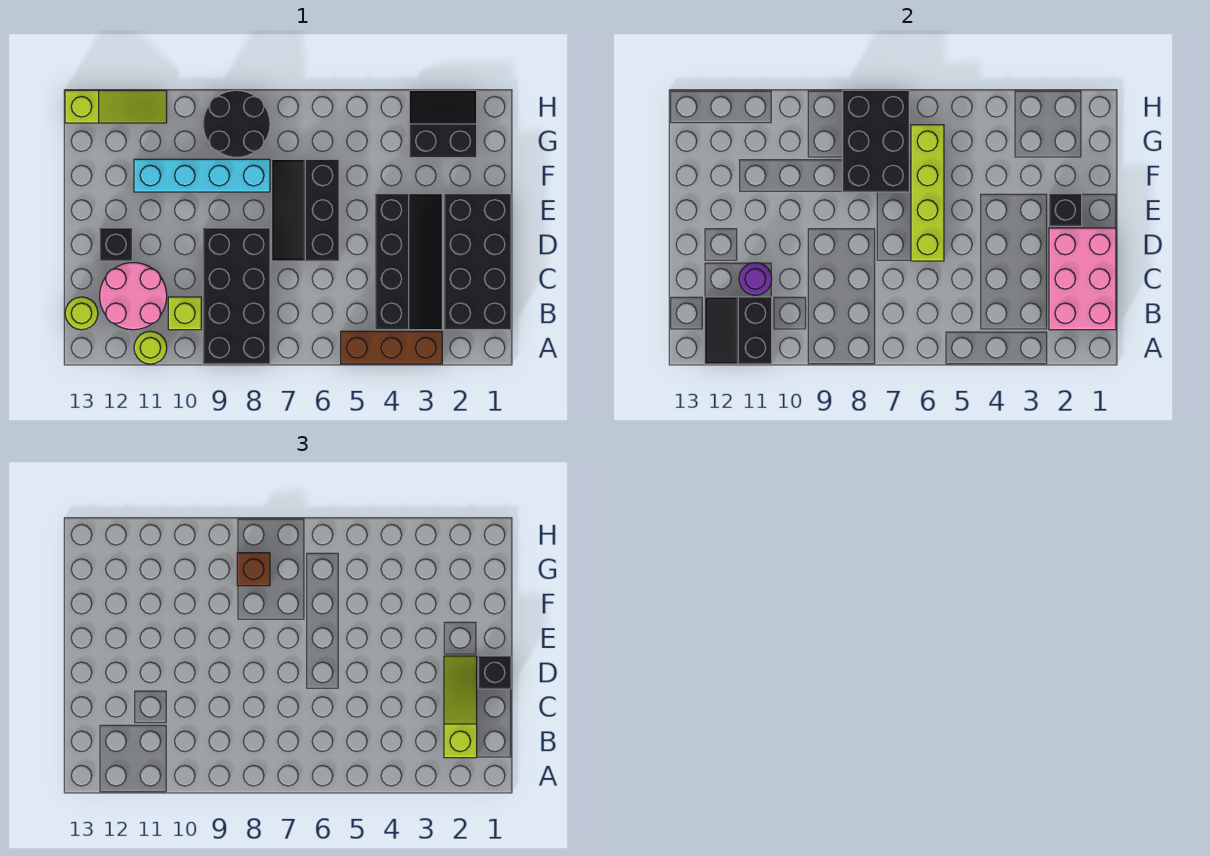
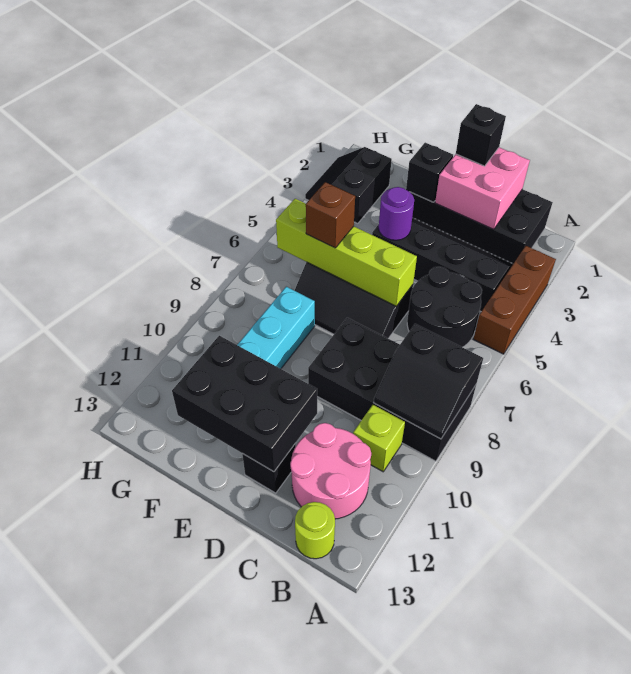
lime 1x1 round brick [134,331,167,364] -> none
black 2x2 slope [705,297,772,364] -> black 2x2 slope moved to [374,324,483,439]
pink 2x3 brick [1049,228,1116,330] -> pink 2x2 brick [435,148,530,229]
lime 1x3 slope [444,656,477,758] -> none
purple 1x1 round brick [739,263,772,295] -> purple 1x1 round brick moved to [378,187,414,240]
black 2x3 brick [842,90,909,192] -> black 2x3 brick moved to [172,336,317,472]
black 2x2 round brick [203,90,270,158] -> black 2x2 round brick moved to [407,267,482,347]
brown 1x1 brick [237,553,270,586] -> brown 1x1 brick moved to [306,182,355,248]
lime 1x3 slope [65,90,167,123] -> none

